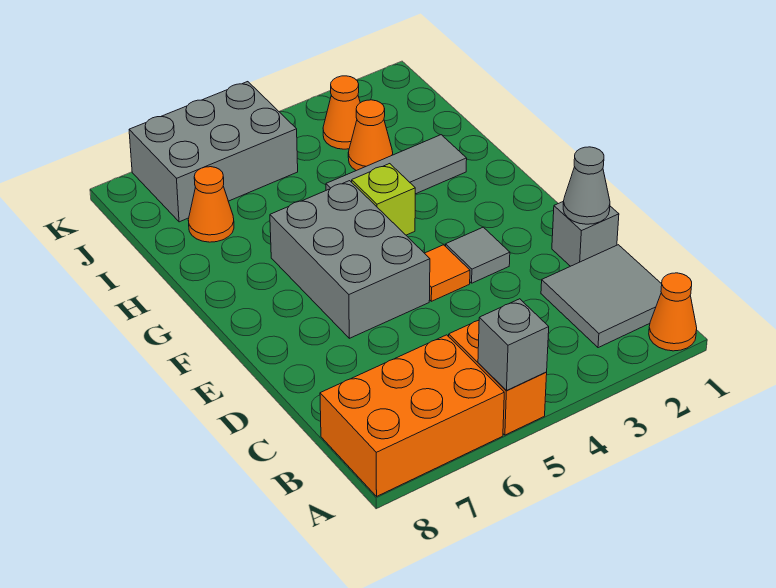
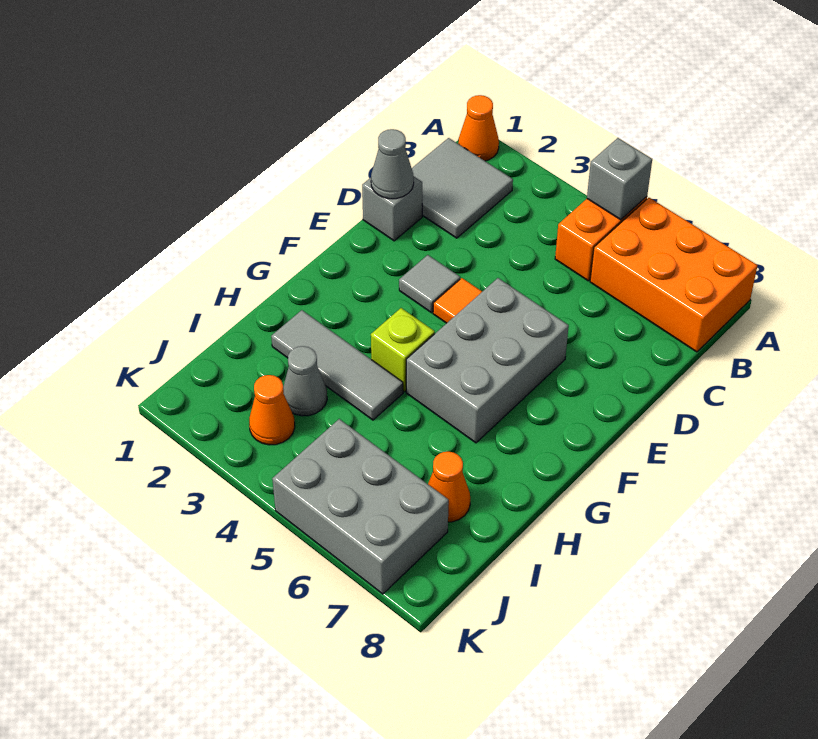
orange 1x1 cone [348,100,393,171] -> grey 1x1 cone [283,346,327,416]

